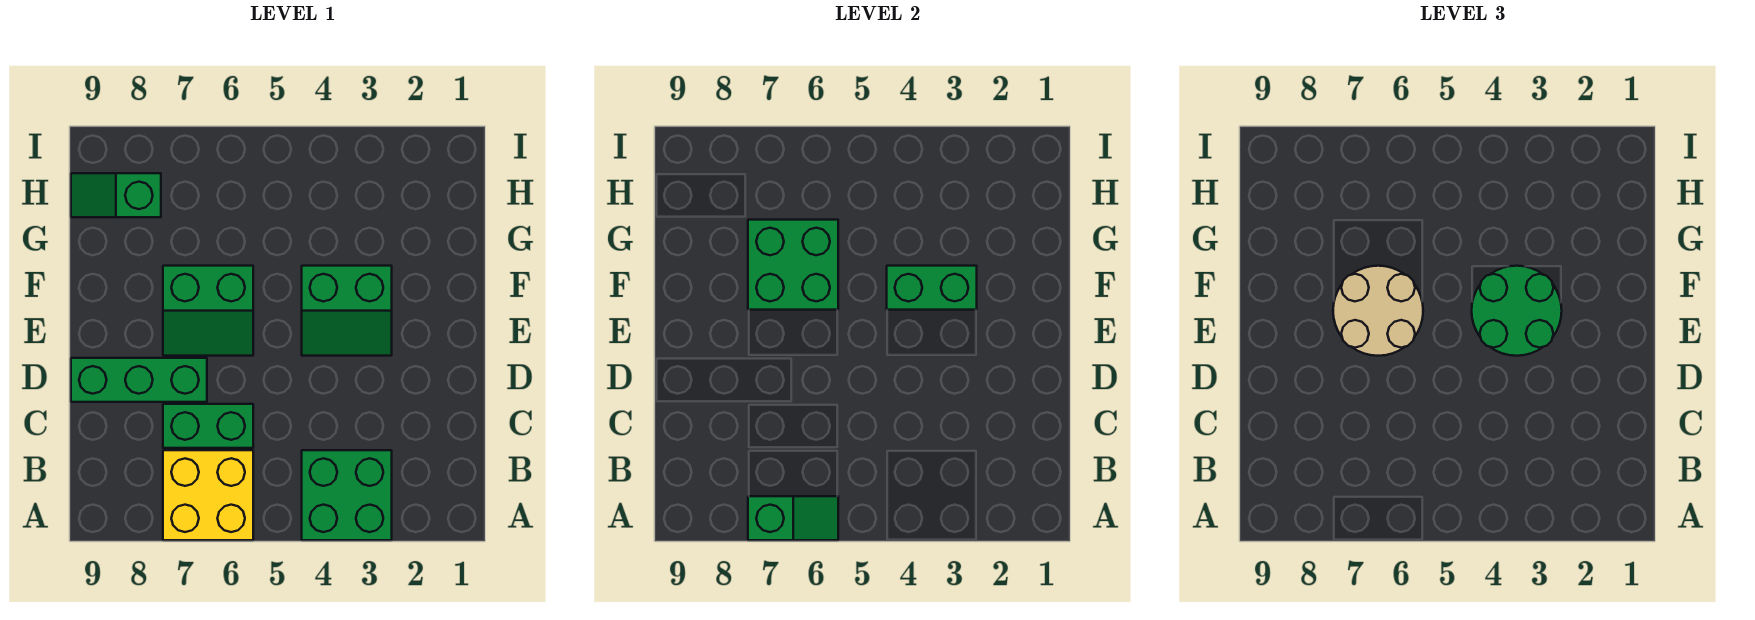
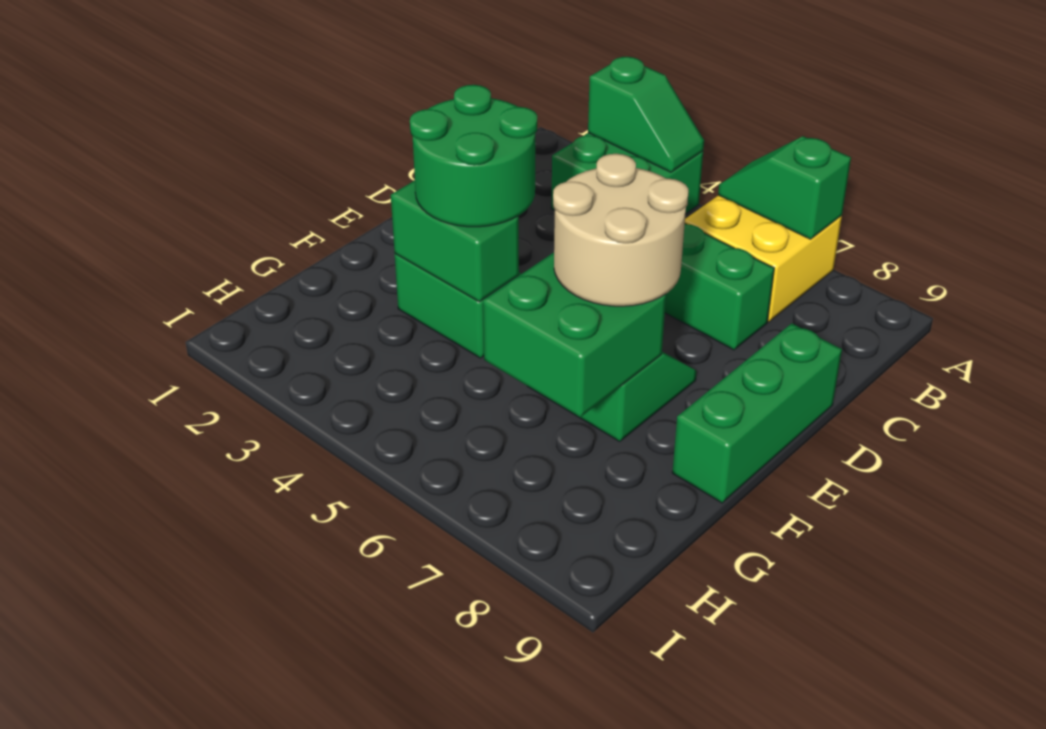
green 1x3 brick [71,358,207,402] -> green 1x3 brick turned to [672,323,842,503]
green 1x2 slope [71,173,161,217] -> green 1x2 slope moved to [588,57,704,172]

